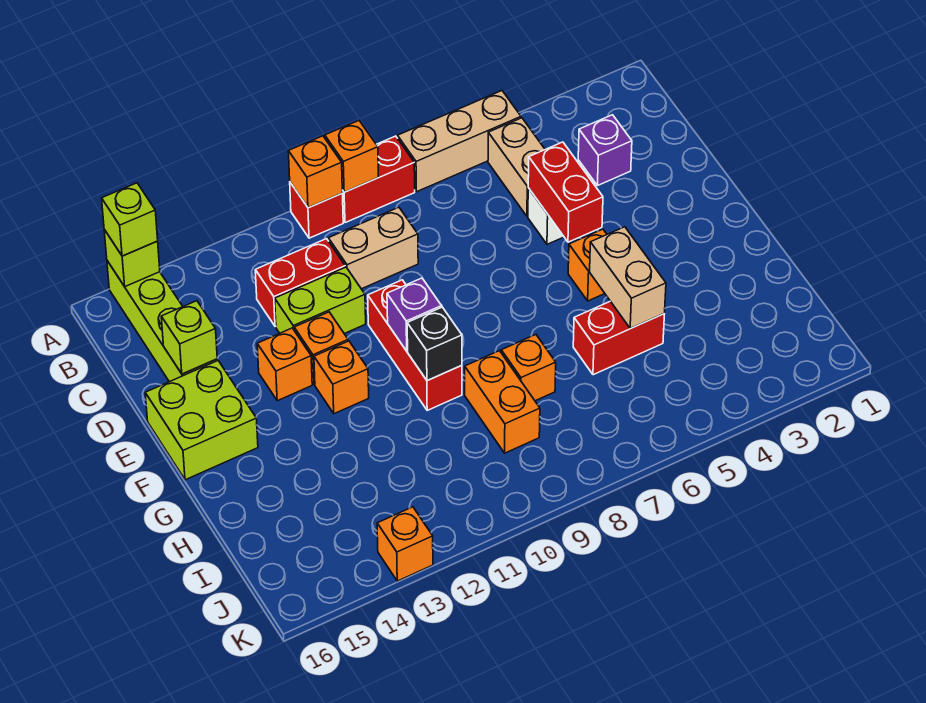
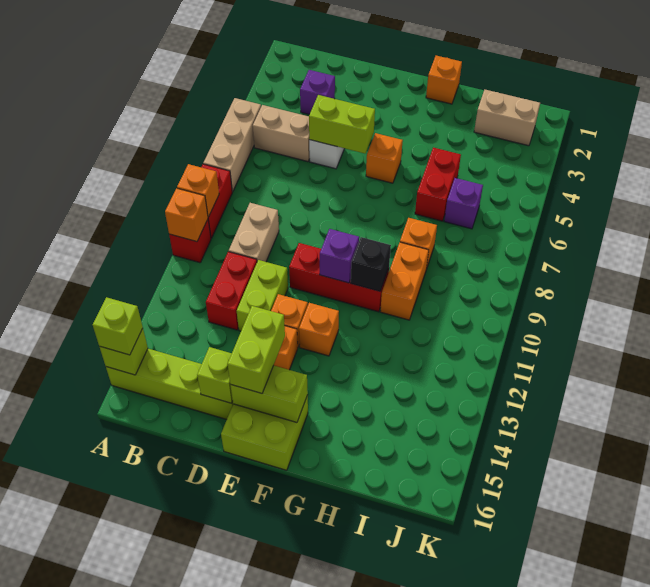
red 1x2 brick [528,142,603,242] -> lime 1x2 brick [309,95,375,153]
none -> lime 1x2 brick [228,306,285,393]
none -> lime 1x2 brick [231,365,308,422]
tan 1x2 brick [590,227,666,328] -> tan 1x2 brick moved to [474,90,540,146]
orange 1x2 brick [465,351,540,453] -> orange 1x2 brick turned to [380,242,429,320]
none -> purple 1x1 brick [444,178,483,229]
orange 1x1 brick [377,507,433,581] -> orange 1x1 brick moved to [426,56,462,104]

